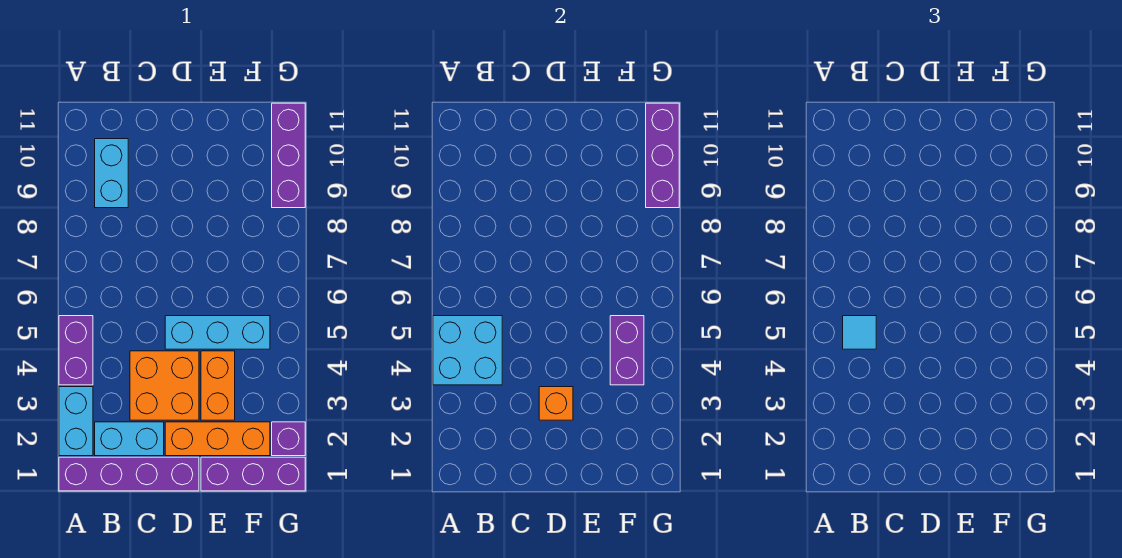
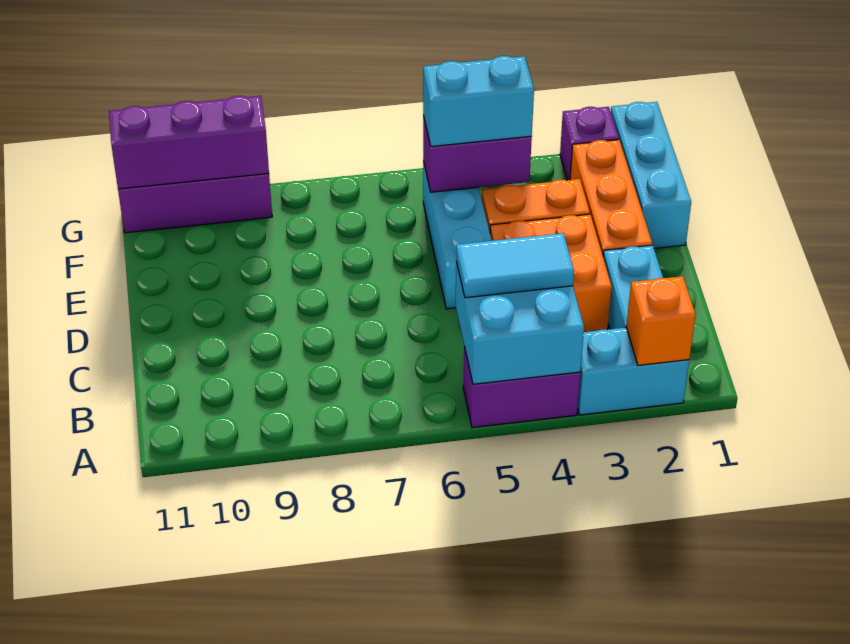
purple 1x4 brick [59,457,199,491] -> none
cyan 1x1 tile [843,316,876,349] -> cyan 1x2 tile [456,233,574,298]
cyan 1x2 brick [95,139,128,208] -> cyan 1x2 brick moved to [423,56,534,147]
orange 1x1 brick [539,387,573,420] -> orange 1x1 brick moved to [626,276,696,365]
purple 1x3 brick [201,457,305,491] -> cyan 1x3 brick [611,102,691,248]

